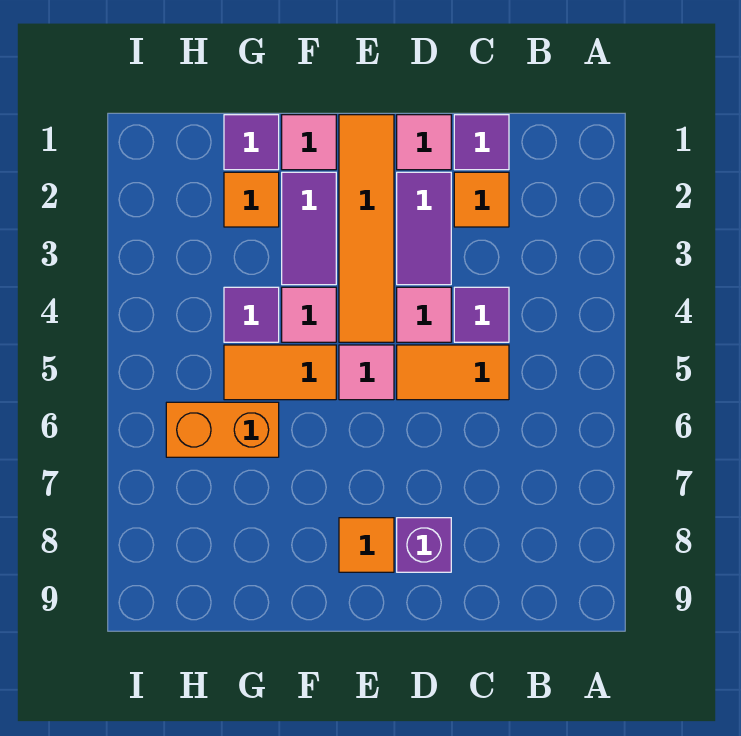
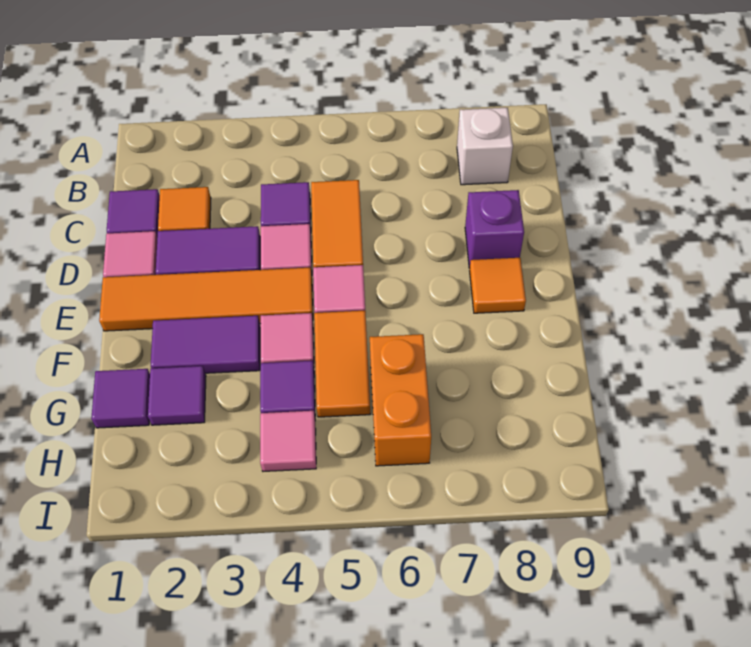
none -> white 1x1 brick [457,108,513,185]
pink 1x1 tile [282,115,336,170] -> pink 1x1 tile moved to [260,411,316,471]
orange 1x1 tile [224,172,279,227] -> purple 1x1 tile [148,366,206,425]

